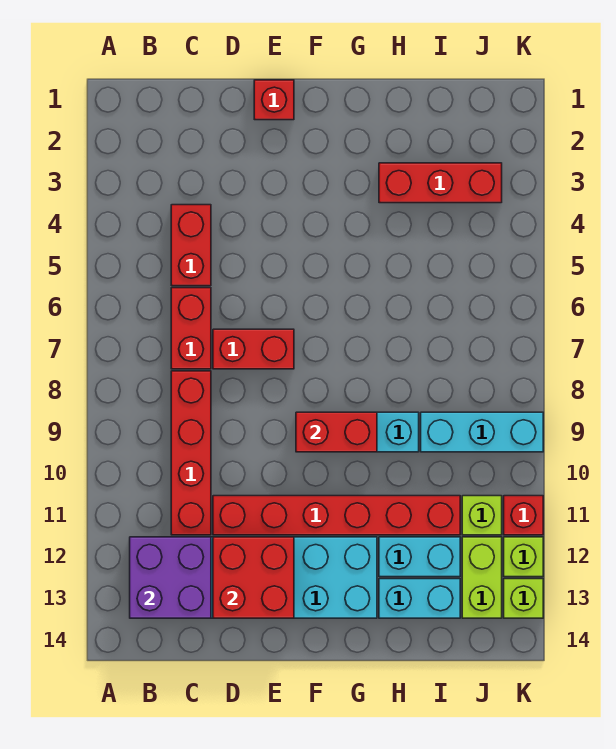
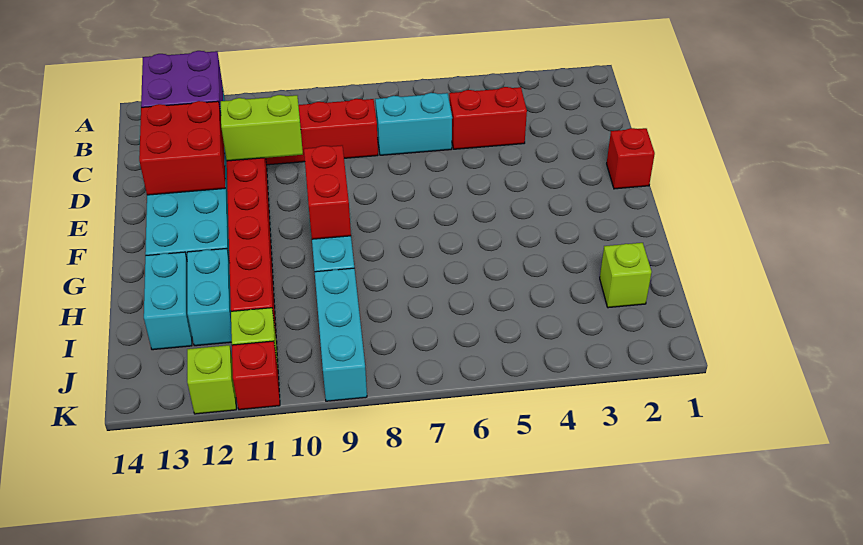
red 1x2 brick [171,288,211,369] -> cyan 1x2 brick [375,93,452,155]
red 1x2 brick [213,329,294,369] -> none
red 1x3 brick [379,163,502,203] -> none
lime 1x2 brick [462,537,502,618] -> lime 1x2 brick moved to [221,95,303,161]
lime 1x1 brick [504,579,543,618] -> lime 1x1 brick moved to [600,243,652,308]

